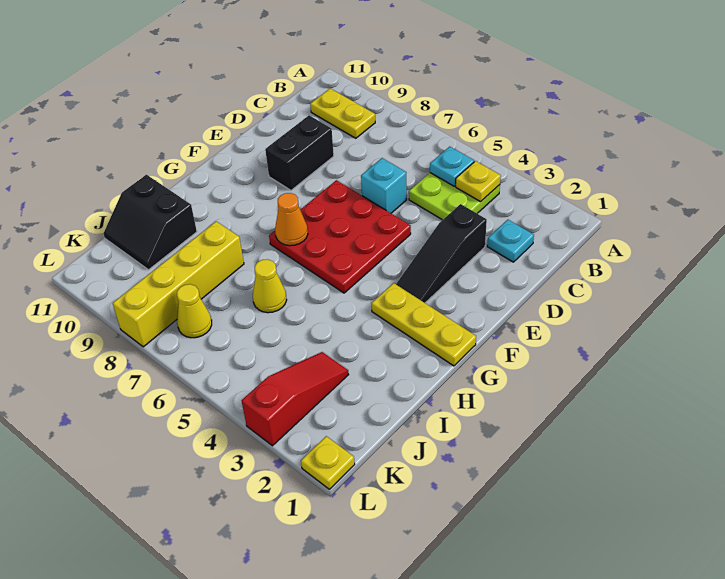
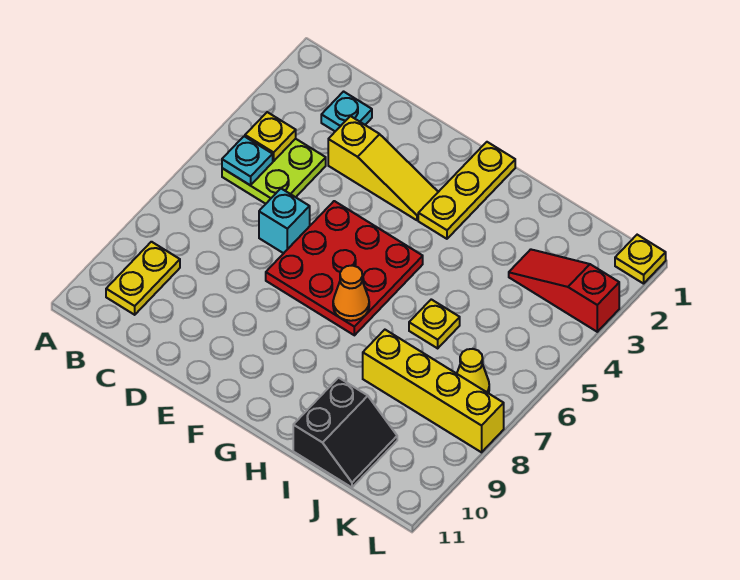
black 1x3 slope [396,204,487,303] -> yellow 1x3 slope [328,116,438,220]
black 1x2 brick [265,115,334,190] -> none
yellow 1x1 cone [253,259,287,313] -> yellow 1x1 plate [409,299,460,348]

